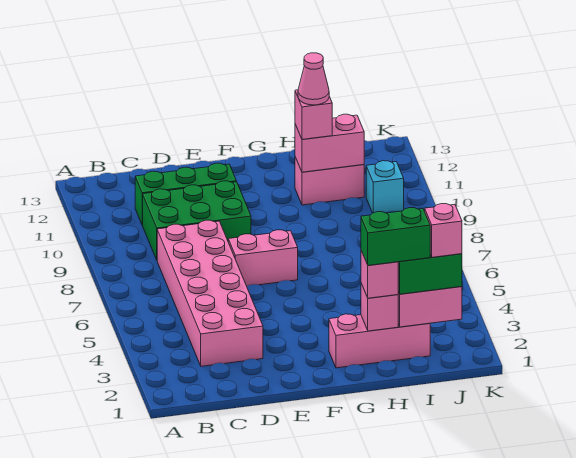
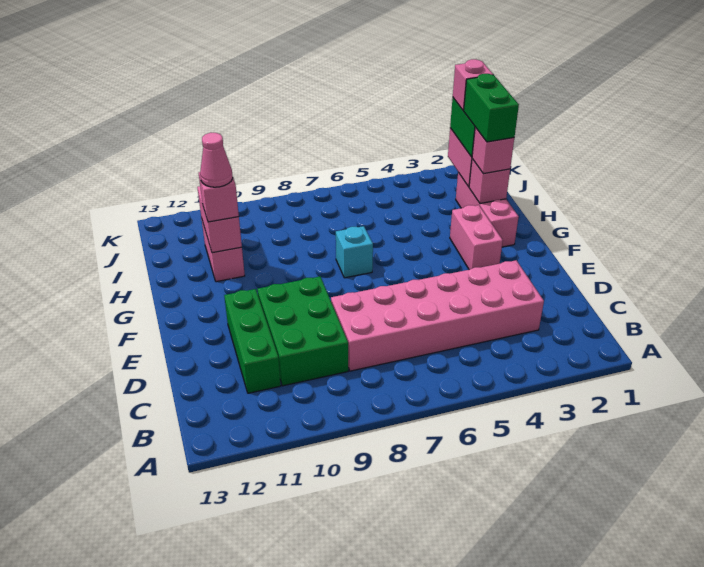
pink 1x2 brick [228,230,298,286] -> pink 1x2 brick moved to [450,205,503,270]
cyan 1x1 brick [366,161,404,213] -> cyan 1x1 brick moved to [336,226,373,278]

